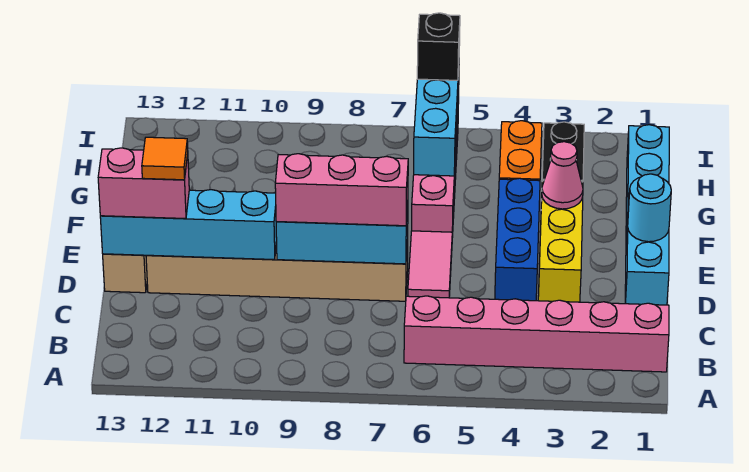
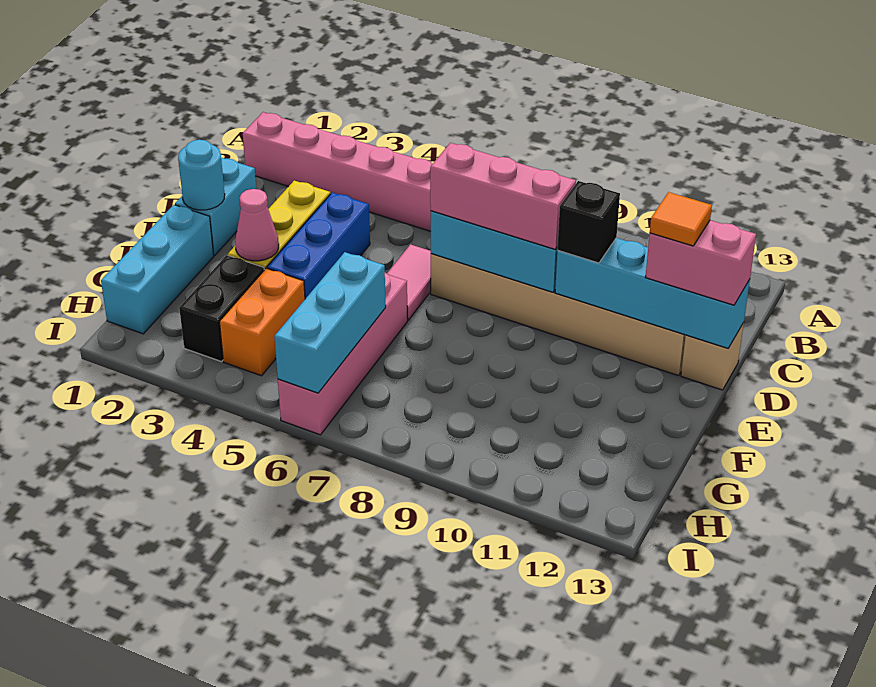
black 1x1 brick [417,13,460,80] -> black 1x1 brick moved to [557,181,620,263]

